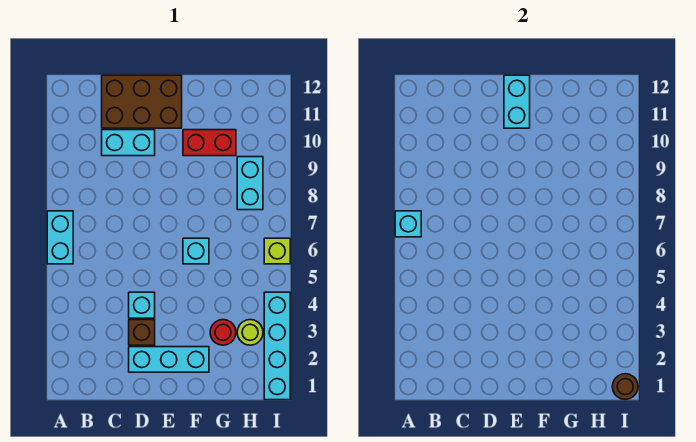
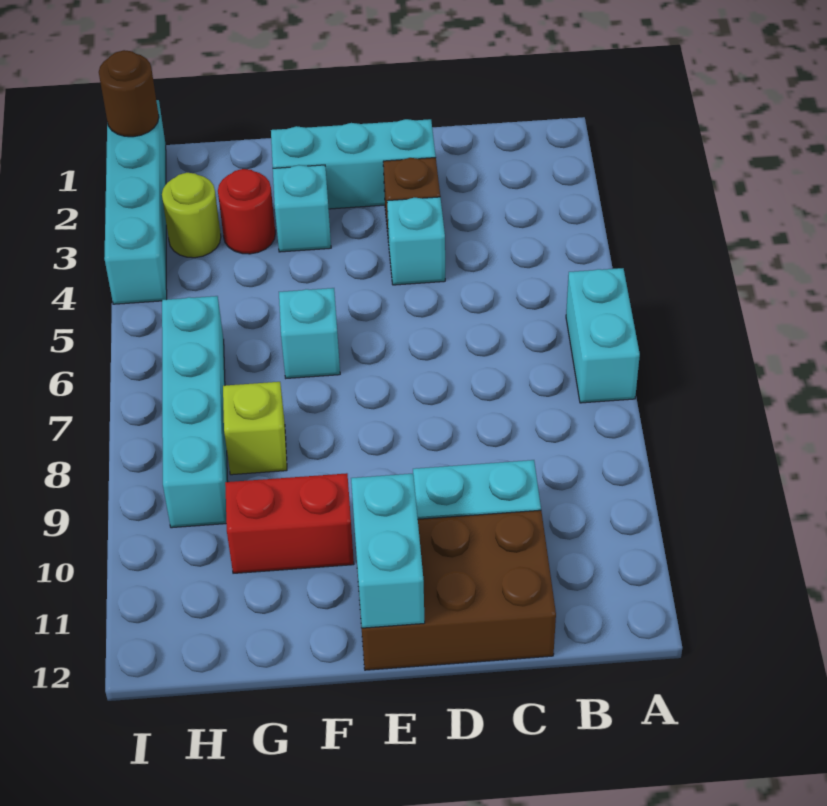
cyan 1x1 brick [395,211,421,237] -> cyan 1x1 brick moved to [273,165,331,252]
cyan 1x2 brick [237,157,263,210] -> cyan 1x4 brick [162,296,228,528]
lime 1x1 brick [264,238,290,264] -> lime 1x1 brick moved to [223,382,287,475]

